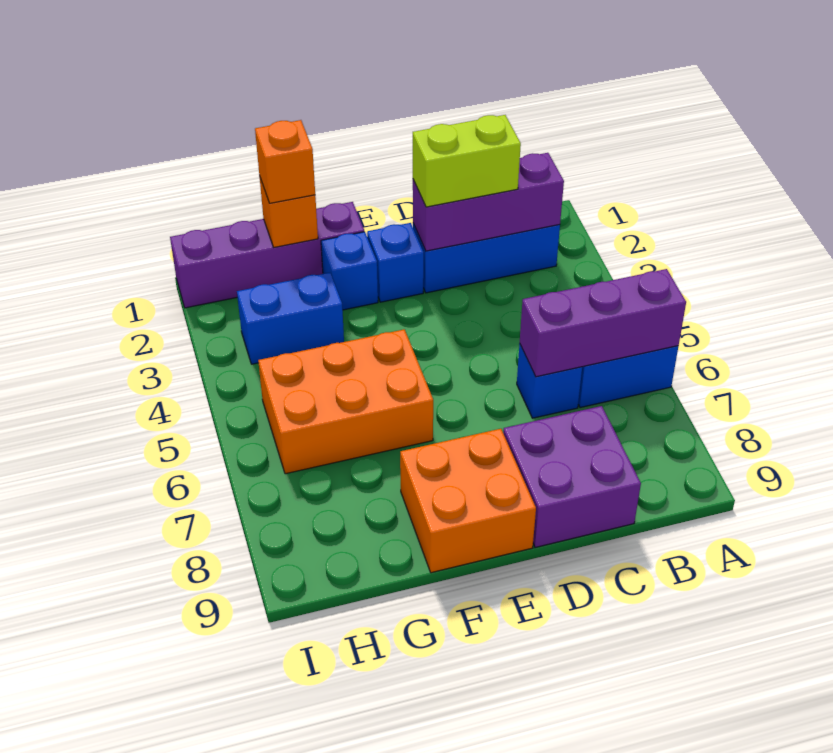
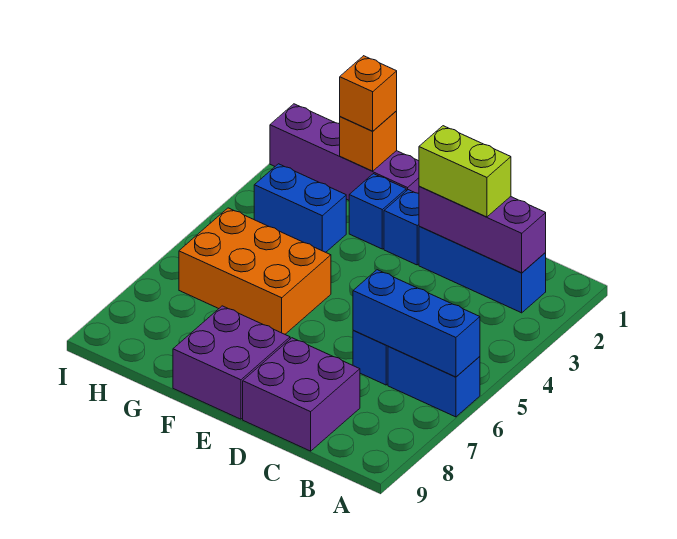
purple 1x3 brick [520,269,686,377] -> blue 1x3 brick [353,270,480,377]
orange 2x2 brick [400,429,536,573] -> purple 2x2 brick [173,306,290,419]

